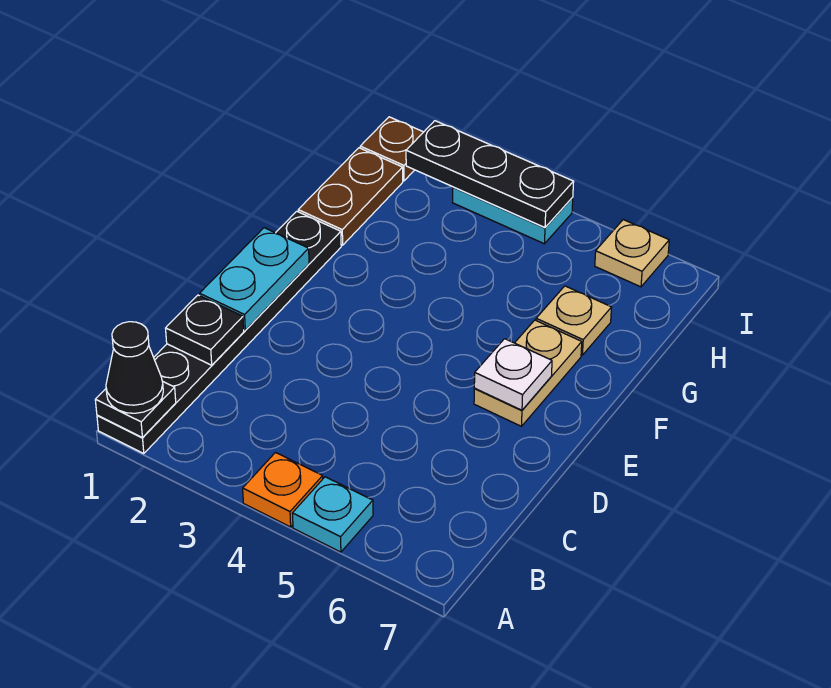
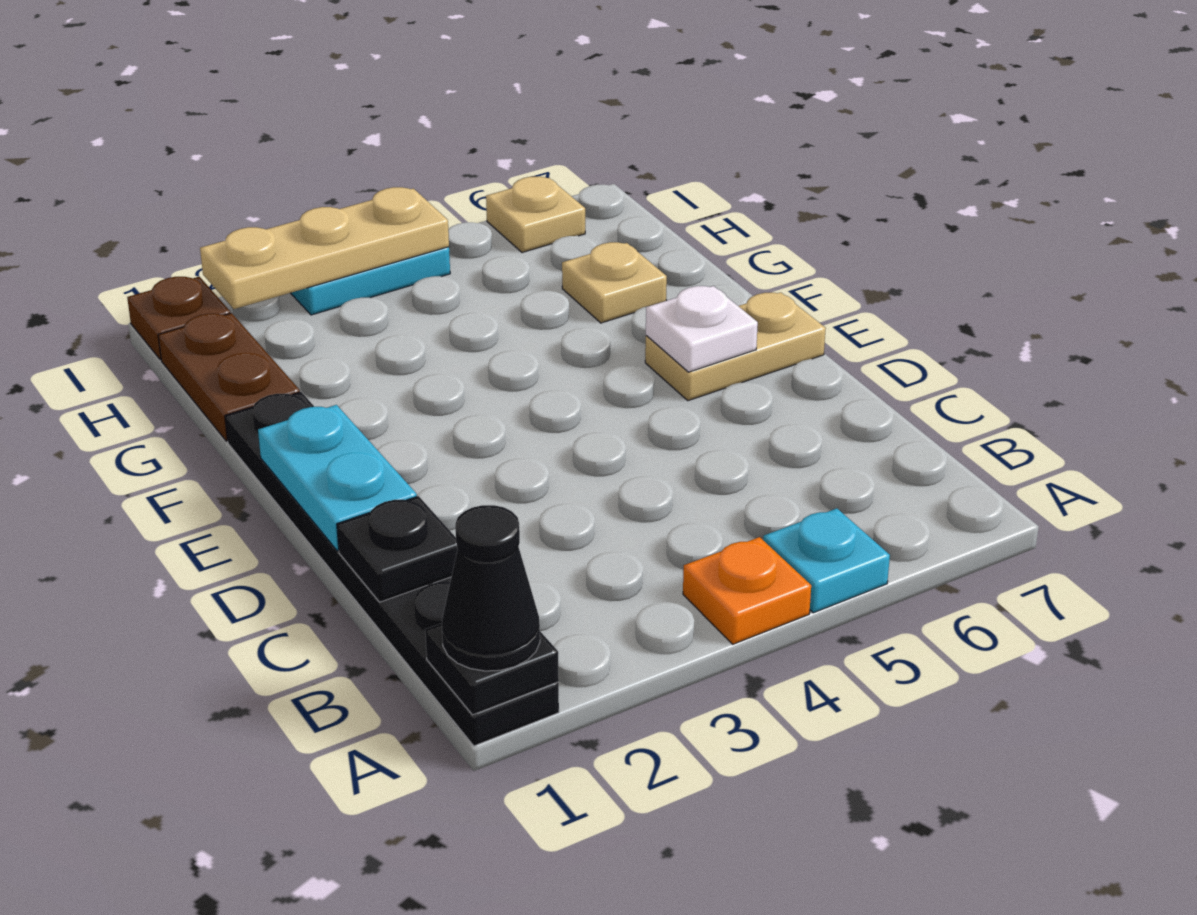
tan 1x2 plate [474,320,582,426] -> tan 1x2 plate turned to [645,292,826,401]
black 1x3 plate [406,121,574,228] -> tan 1x3 plate [200,187,449,309]

